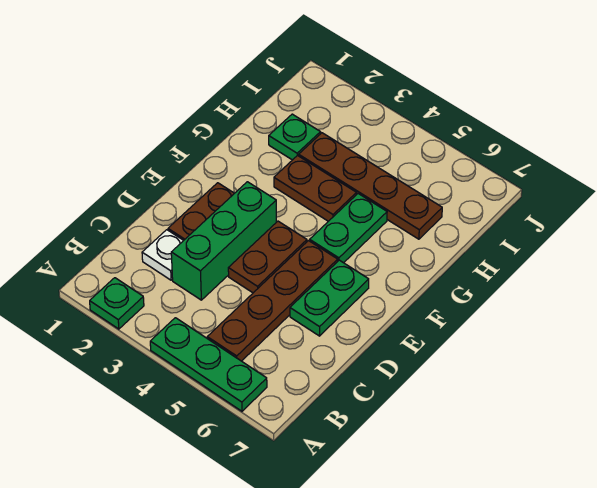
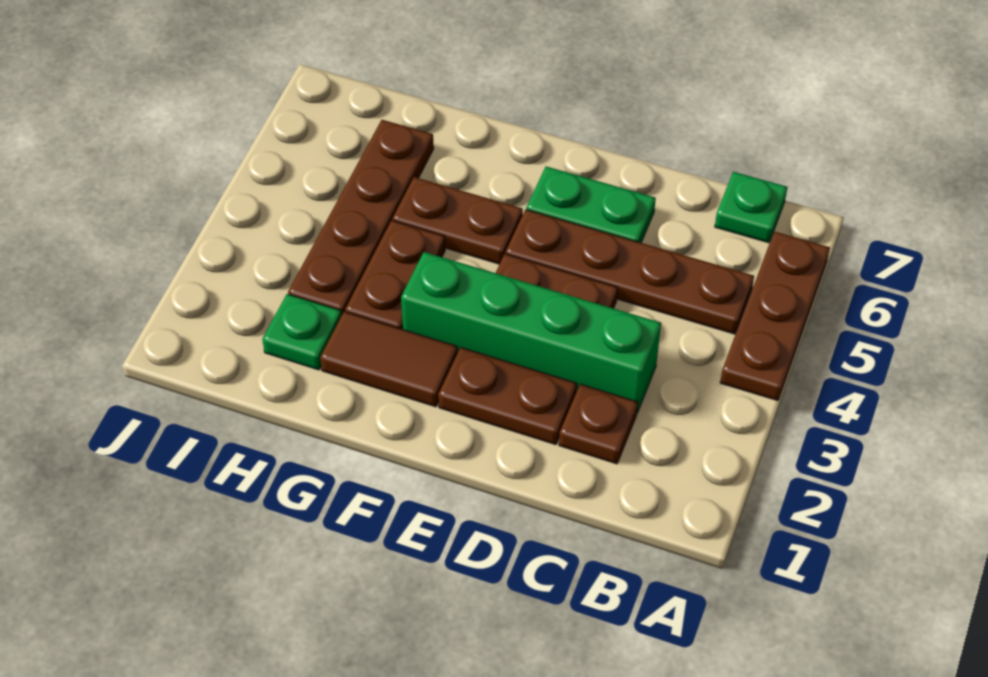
green 1x1 plate [90,278,144,329] -> green 1x1 plate moved to [715,172,787,243]
green 1x3 plate [150,318,267,411] -> brown 1x3 plate [720,231,830,401]
white 1x1 plate [142,230,184,280] -> brown 1x1 plate [559,384,638,464]
green 1x3 brick [171,182,276,300] -> green 1x4 brick [401,252,661,413]
none -> brown 1x2 tile [320,312,458,407]
green 1x2 plate [310,194,387,263] -> brown 1x2 plate [392,177,523,264]

